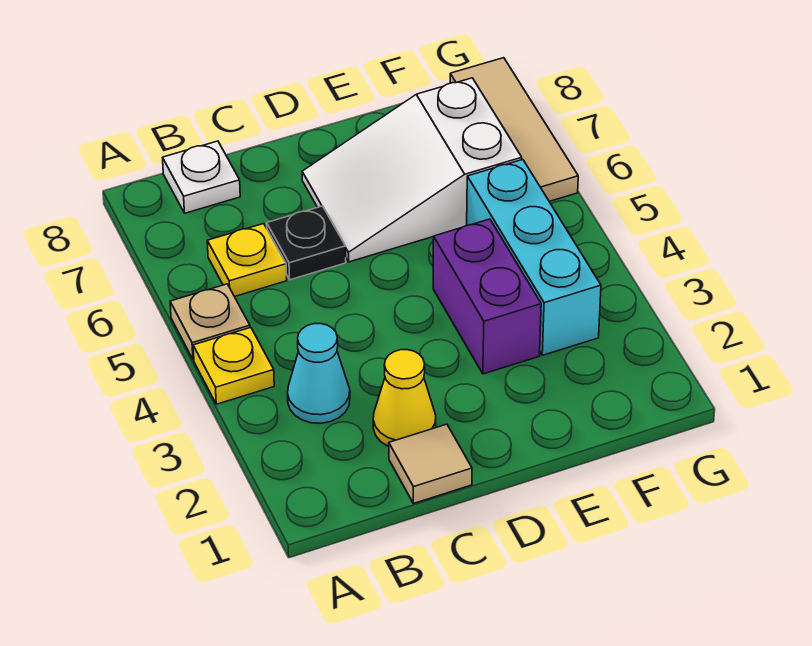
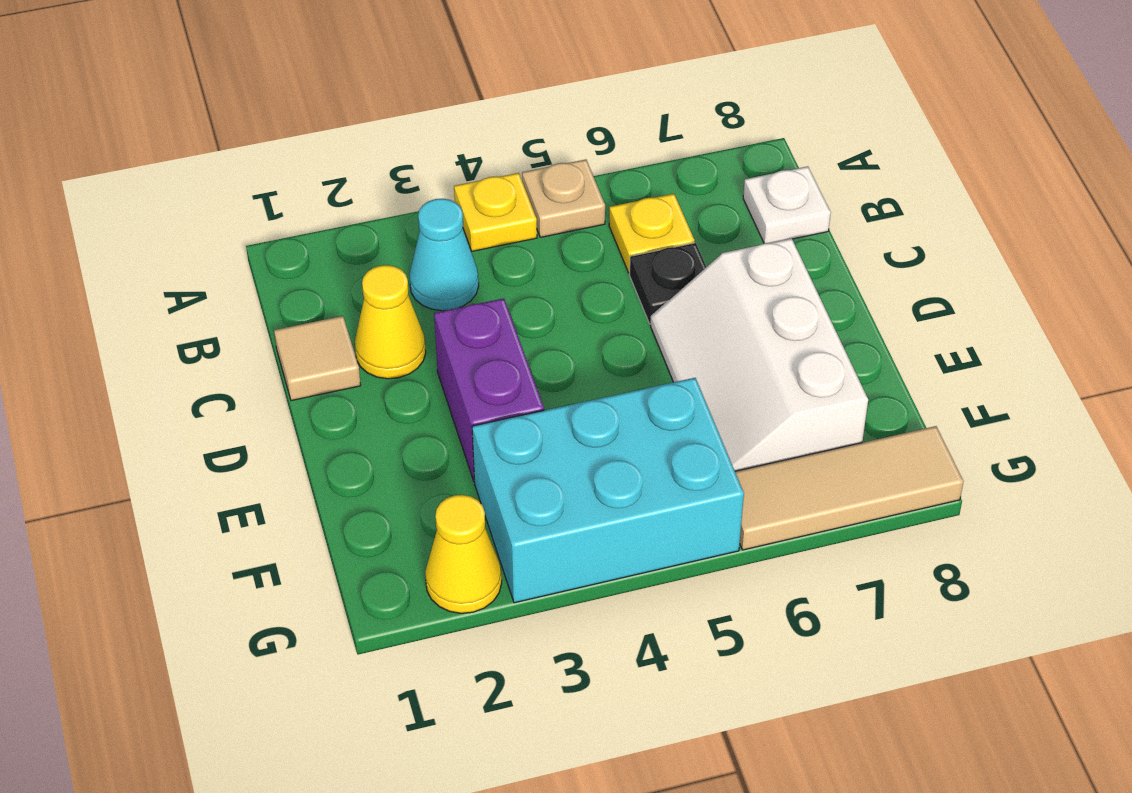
white 2x3 slope [302,78,522,262] -> white 2x3 slope turned to [651,238,868,471]
purple 1x2 brick [433,219,541,374] -> purple 1x2 brick turned to [434,298,544,482]
cyan 1x3 brick [467,159,601,355] -> cyan 2x3 brick [472,378,744,603]
none -> yellow 1x1 cone [425,495,502,613]

